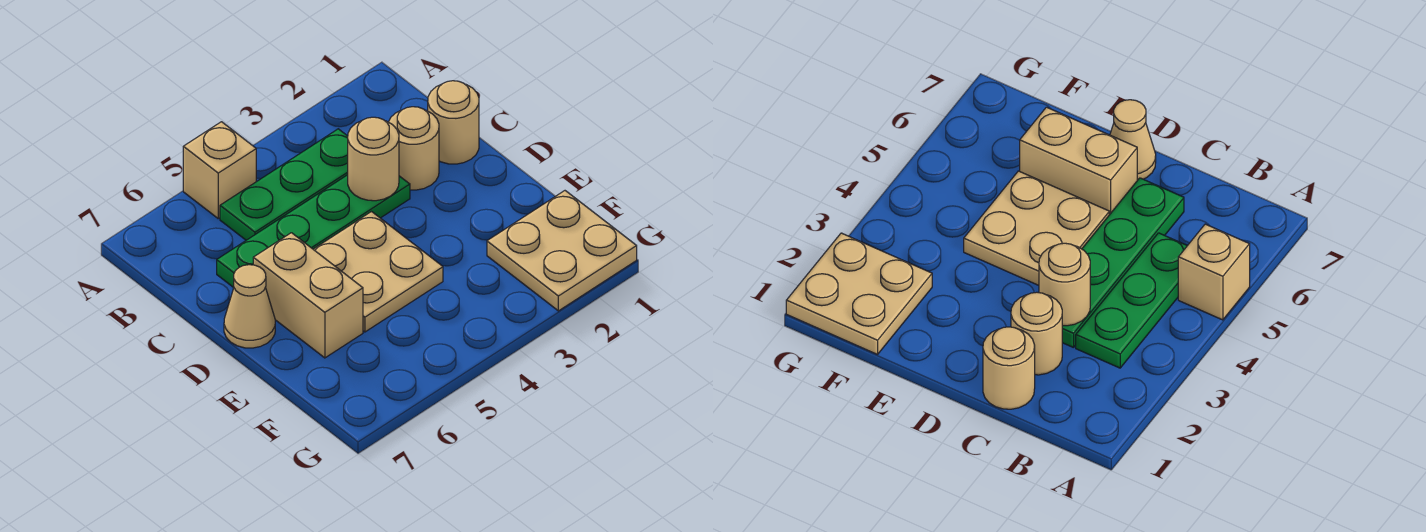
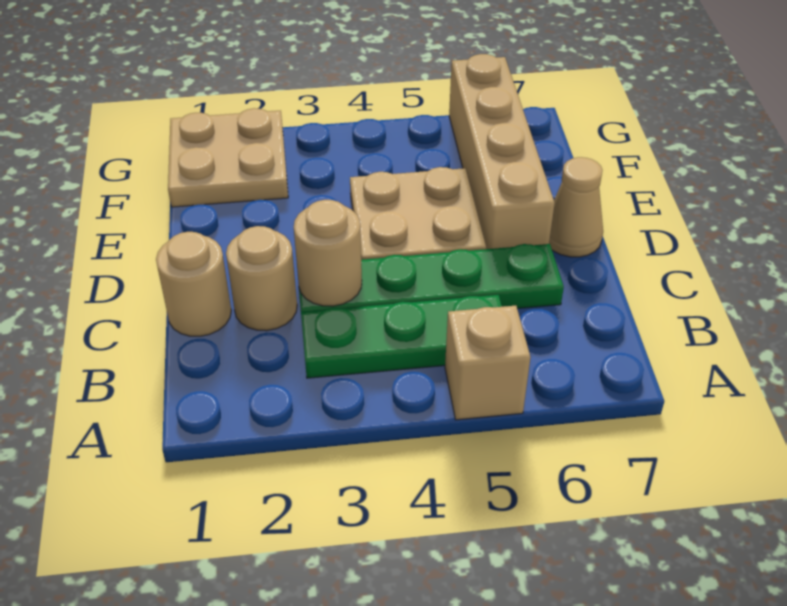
tan 1x2 brick [253,233,363,358] -> tan 1x4 brick [449,54,555,249]

